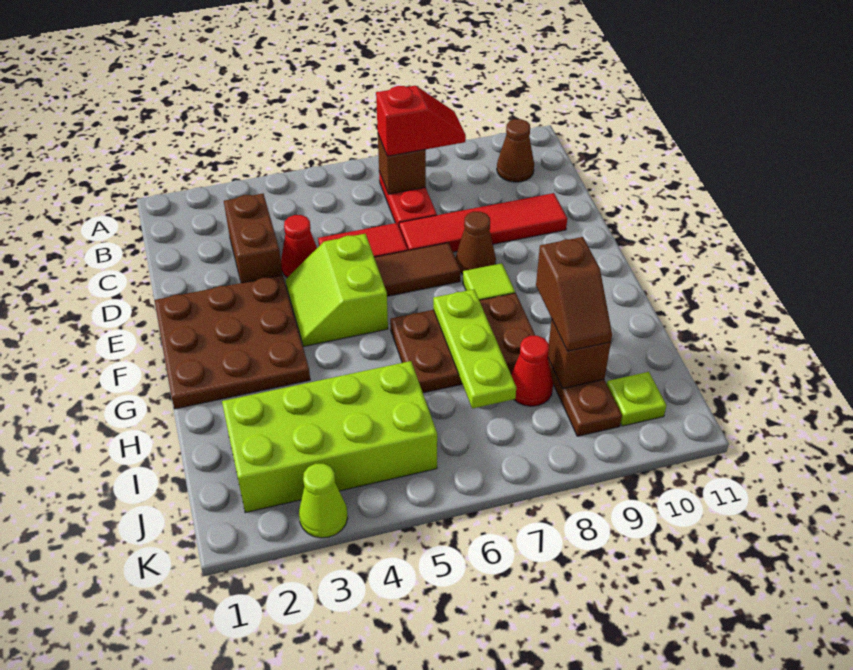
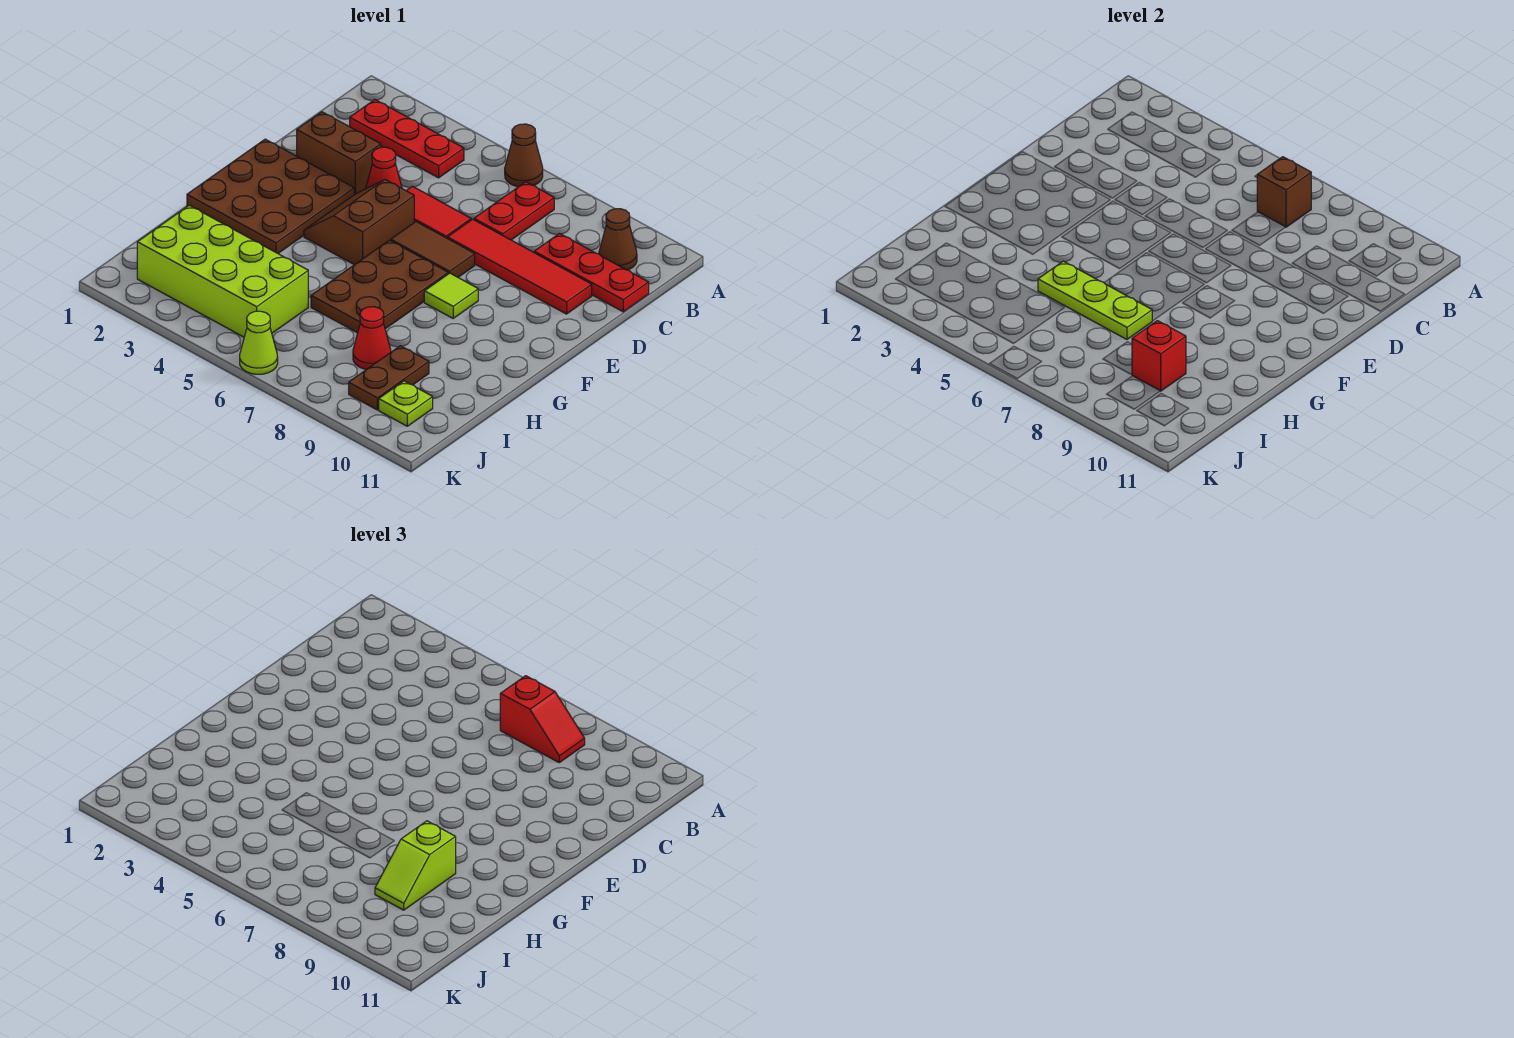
none -> red 1x3 plate [350,100,464,178]
brown 1x2 brick [224,194,282,283] -> brown 1x2 brick turned to [297,112,381,194]
none -> red 1x3 plate [534,234,649,312]
lime 2x2 slope [286,234,388,347] -> brown 2x2 slope [304,180,414,265]
brown 1x1 cone [456,212,496,274] -> brown 1x1 cone moved to [505,124,543,187]
brown 2x3 plate [390,293,535,393] -> brown 2x3 plate turned to [311,240,448,333]
lime 1x3 plate [433,289,516,409] -> lime 1x3 plate turned to [1038,261,1152,339]
brown 1x2 slope [536,237,612,351] -> lime 1x2 slope [375,821,456,910]
brown 1x1 brick [548,320,611,389] -> red 1x1 brick [1132,321,1186,391]
lime 1x1 cone [299,464,348,538] -> lime 1x1 cone moved to [240,311,278,374]

